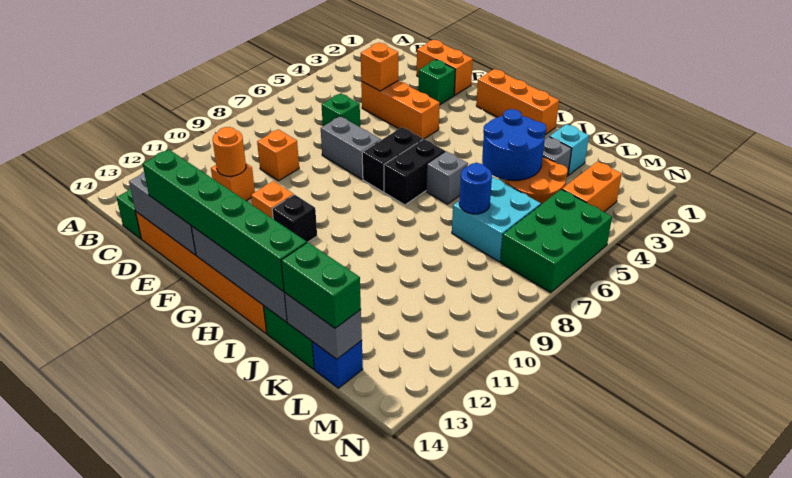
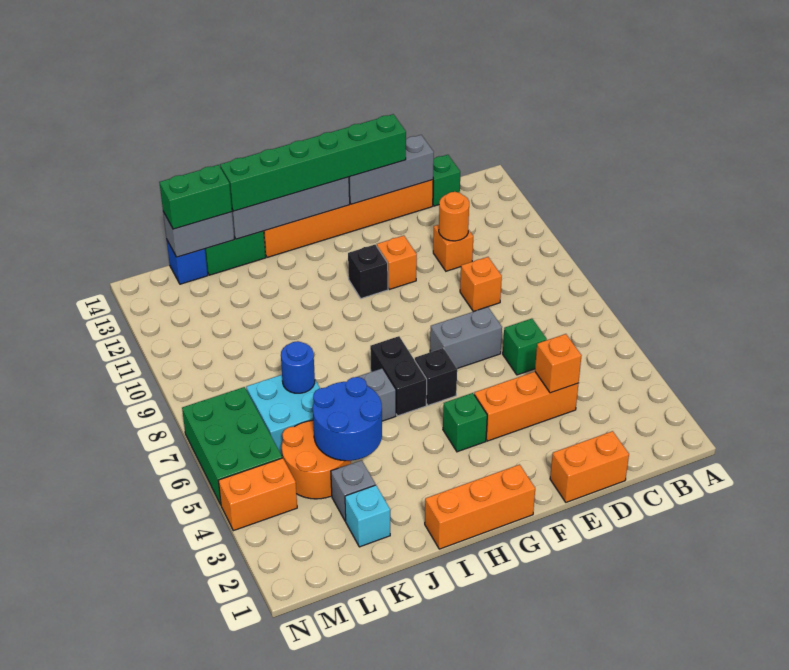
green 1x1 brick [418,60,455,105] -> green 1x1 brick moved to [443,393,487,452]
black 1x2 brick [362,127,423,192] -> black 1x1 brick [415,348,457,405]
orange 1x2 brick [562,161,622,212] -> orange 1x2 brick turned to [218,458,297,531]

